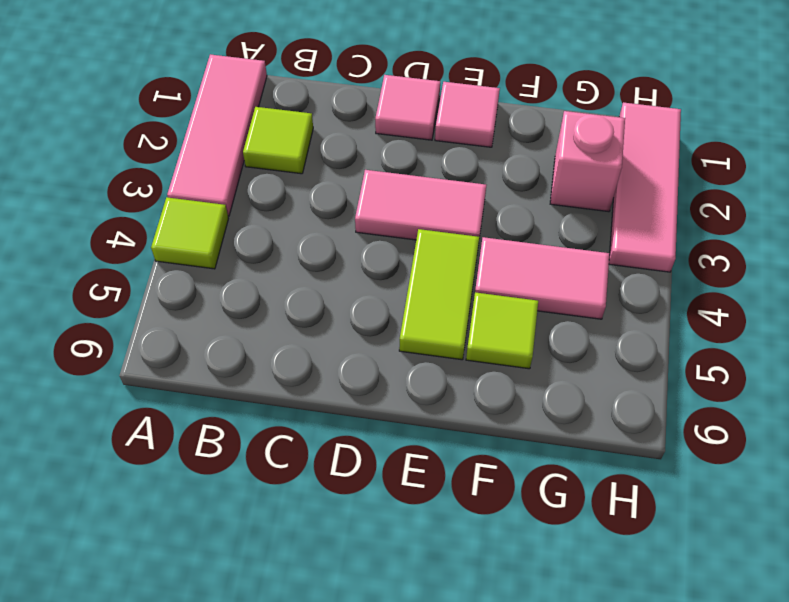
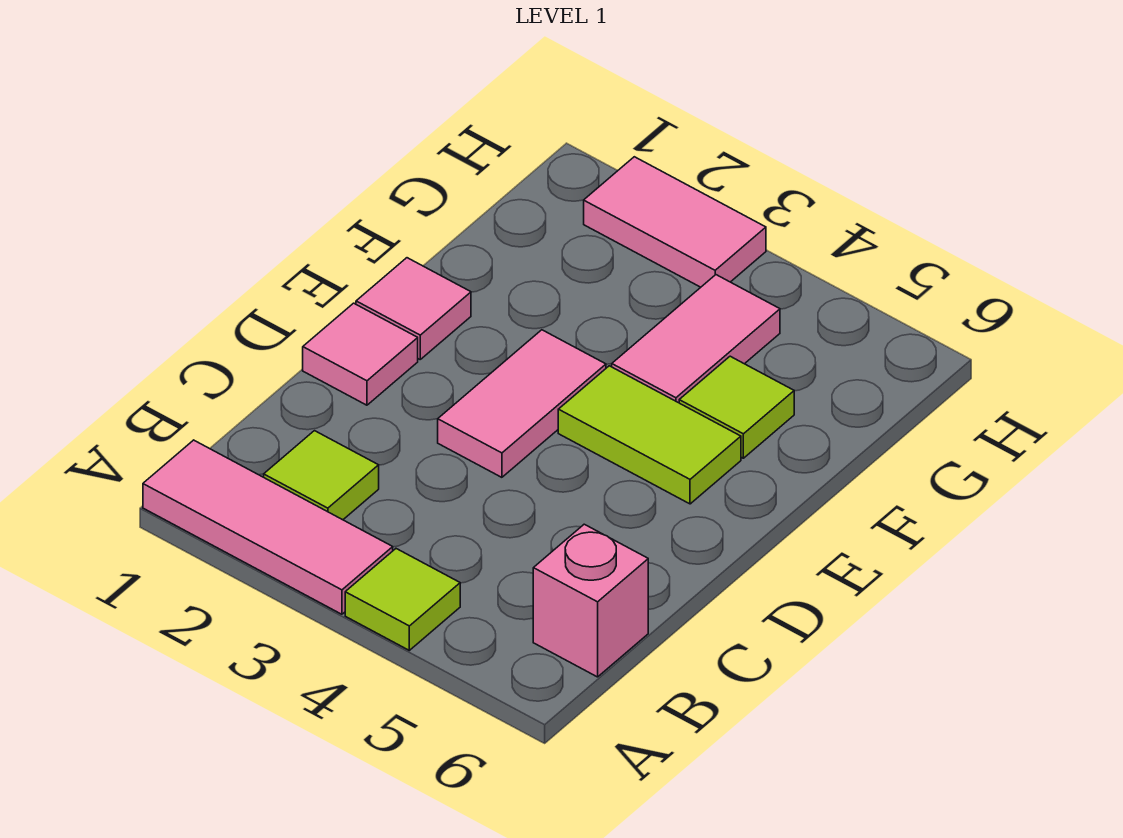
pink 1x1 brick [550,111,625,212] -> pink 1x1 brick moved to [533,524,648,677]
pink 1x3 tile [609,102,681,272] -> pink 1x2 tile [584,157,766,287]

